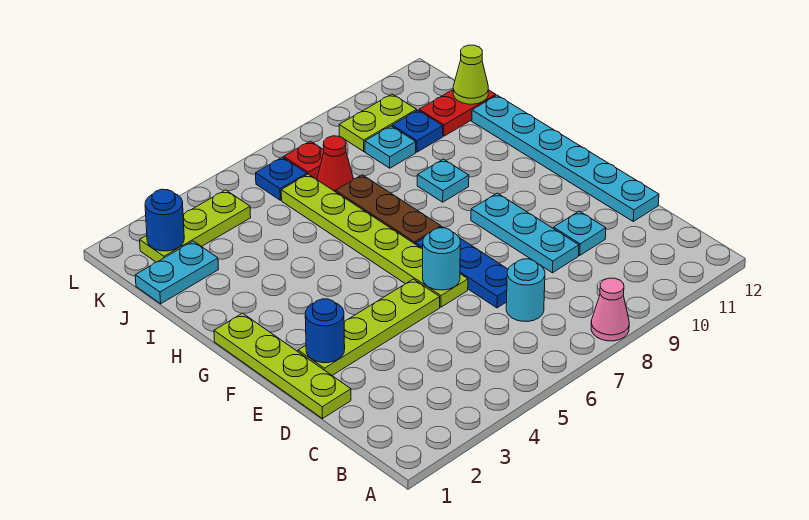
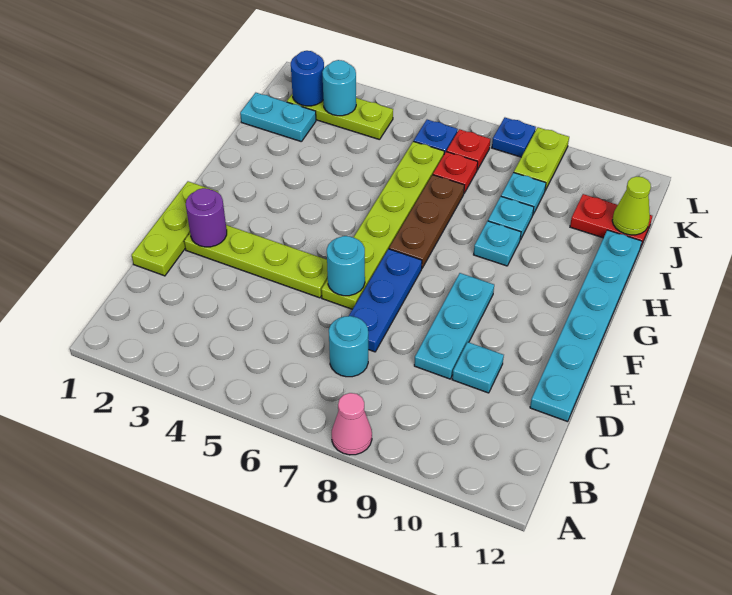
lime 1x4 plate [214,313,351,418] -> lime 1x3 plate [132,181,218,276]
blue 1x1 round brick [305,299,345,363] -> purple 1x1 round brick [186,188,227,247]
none -> cyan 1x1 plate [488,197,534,240]
red 1x1 cone [317,136,353,192] -> red 1x1 plate [433,152,478,193]
blue 1x1 plate [392,110,443,152] -> blue 1x1 plate moved to [492,118,536,157]
none -> cyan 1x1 round brick [322,60,356,116]
lime 1x2 plate [339,94,417,151] -> lime 1x2 plate turned to [514,127,569,190]

